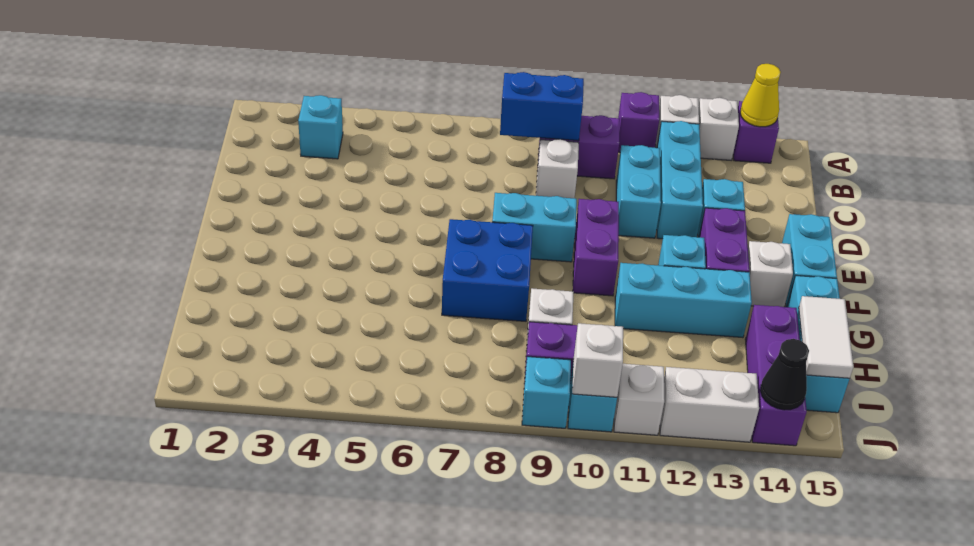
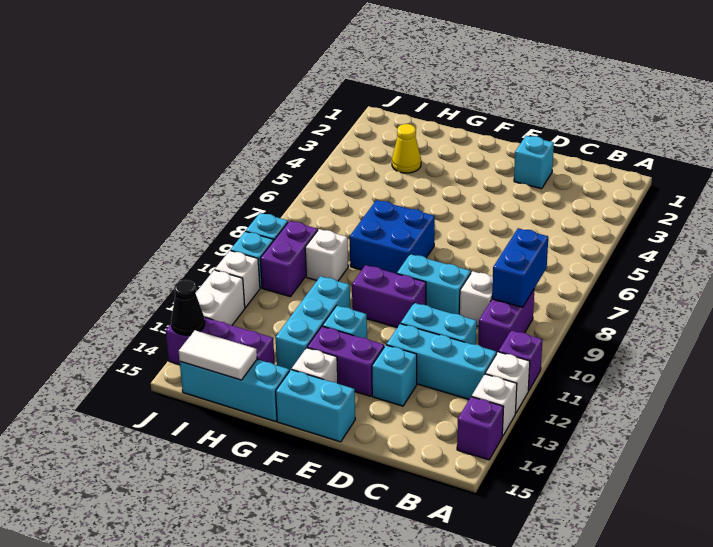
yellow 1x1 cone [740,64,781,127] -> yellow 1x1 cone moved to [392,124,421,173]
cyan 1x1 brick [298,95,343,159] -> cyan 1x1 brick moved to [514,136,554,189]
cyan 1x2 brick [492,193,577,262] -> cyan 1x2 brick turned to [397,254,471,314]
white 1x1 brick [572,323,623,397] -> none

